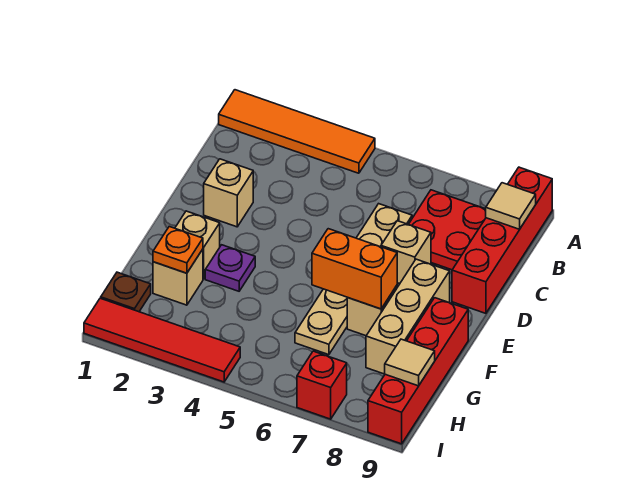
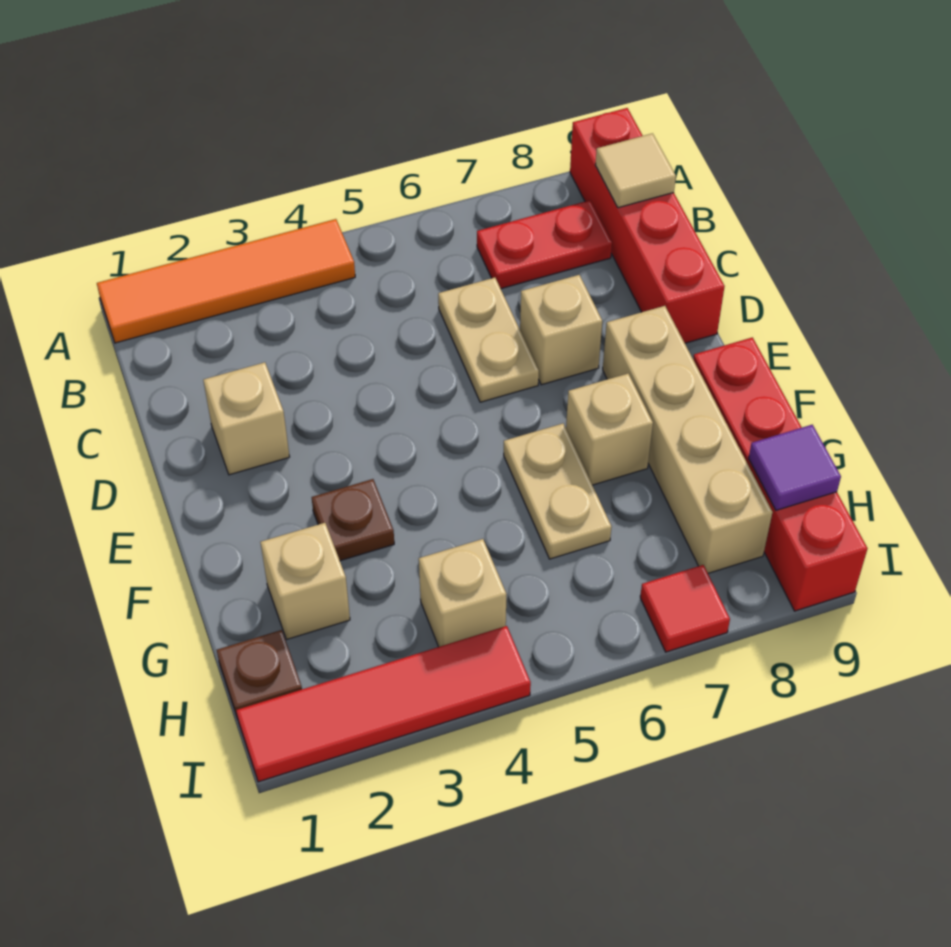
red 2x2 plate [409,190,486,270] -> red 1x2 plate [477,200,612,289]
tan 1x3 brick [366,259,450,374] -> tan 1x4 brick [603,306,773,573]
tan 1x1 brick [175,211,220,279] -> tan 1x1 brick moved to [419,539,507,647]
purple 1x1 plate [205,245,255,291] -> brown 1x1 plate [312,479,394,561]
orange 1x2 brick [312,229,397,309] -> none
orange 1x1 plate [153,227,203,273] -> none
tan 1x1 tile [385,339,435,386] -> purple 1x1 tile [749,425,841,510]
red 1x1 brick [297,351,347,419] -> red 1x1 tile [640,565,730,652]

